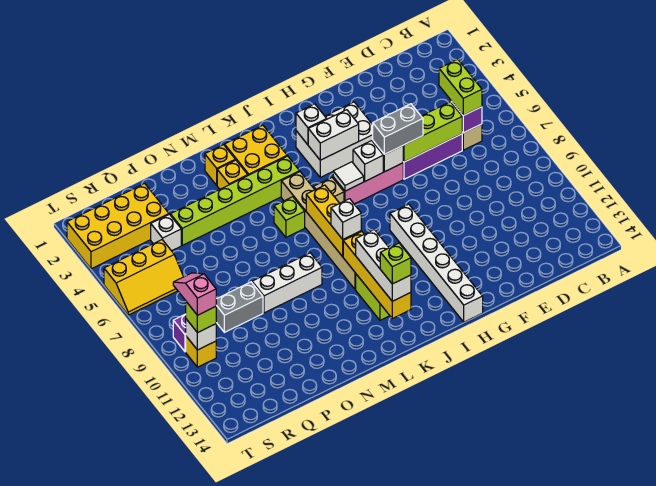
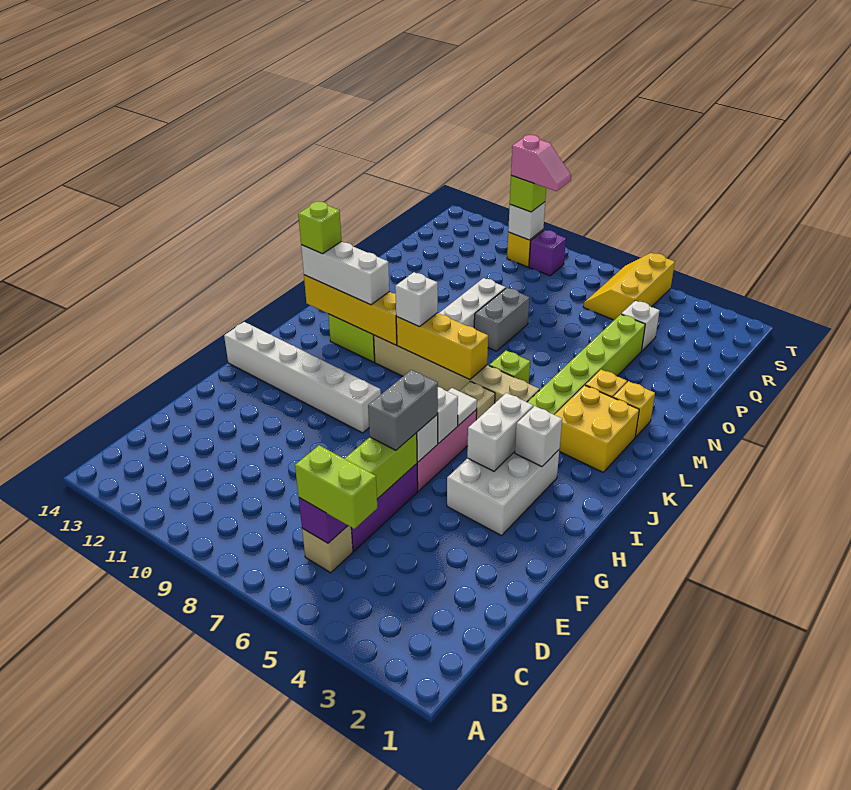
grey 1x2 brick [216,282,263,332] -> grey 1x2 brick moved to [474,288,529,351]
yellow 2x4 brick [67,183,169,269] -> none

